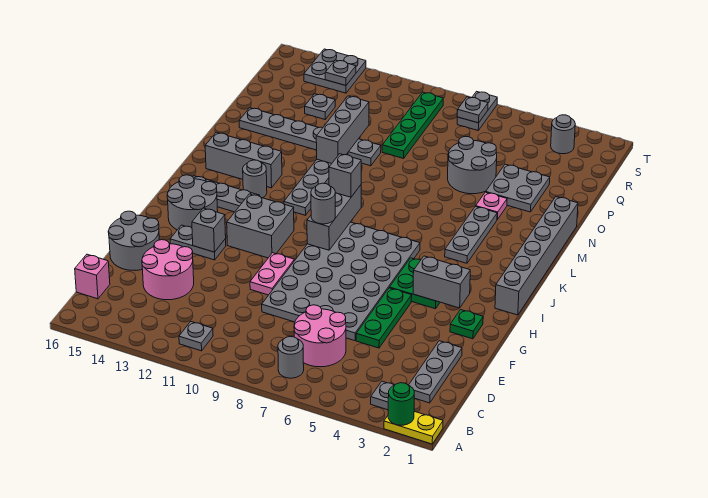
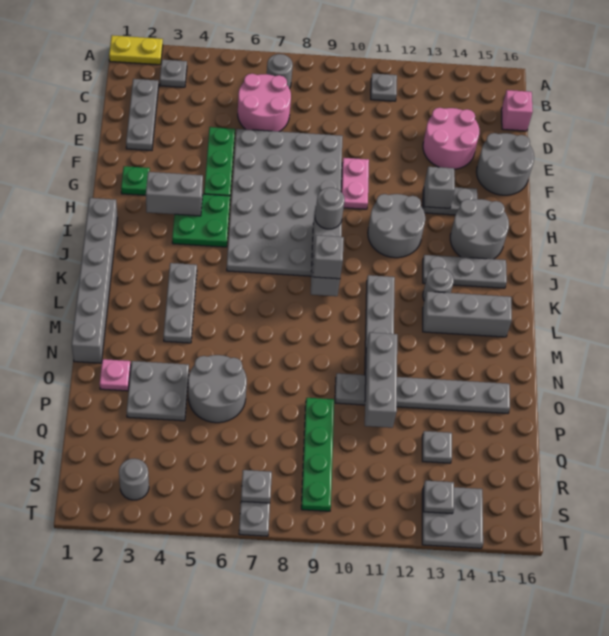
green 1x1 round brick [388,383,414,425] -> none
grey 2x2 brick [227,194,294,258] -> grey 2x2 round brick [368,194,425,258]
pink 1x1 plate [476,192,507,219] -> pink 1x1 plate moved to [100,359,131,391]

